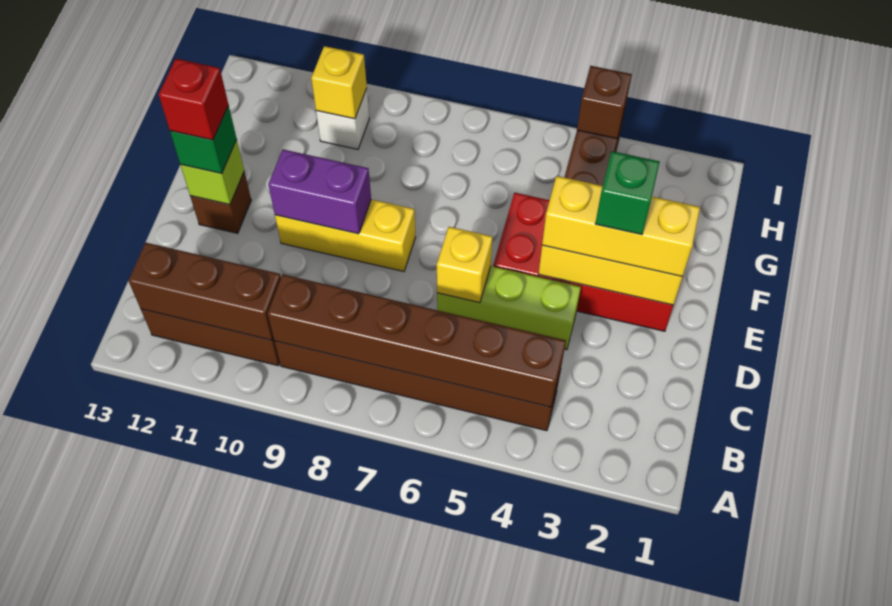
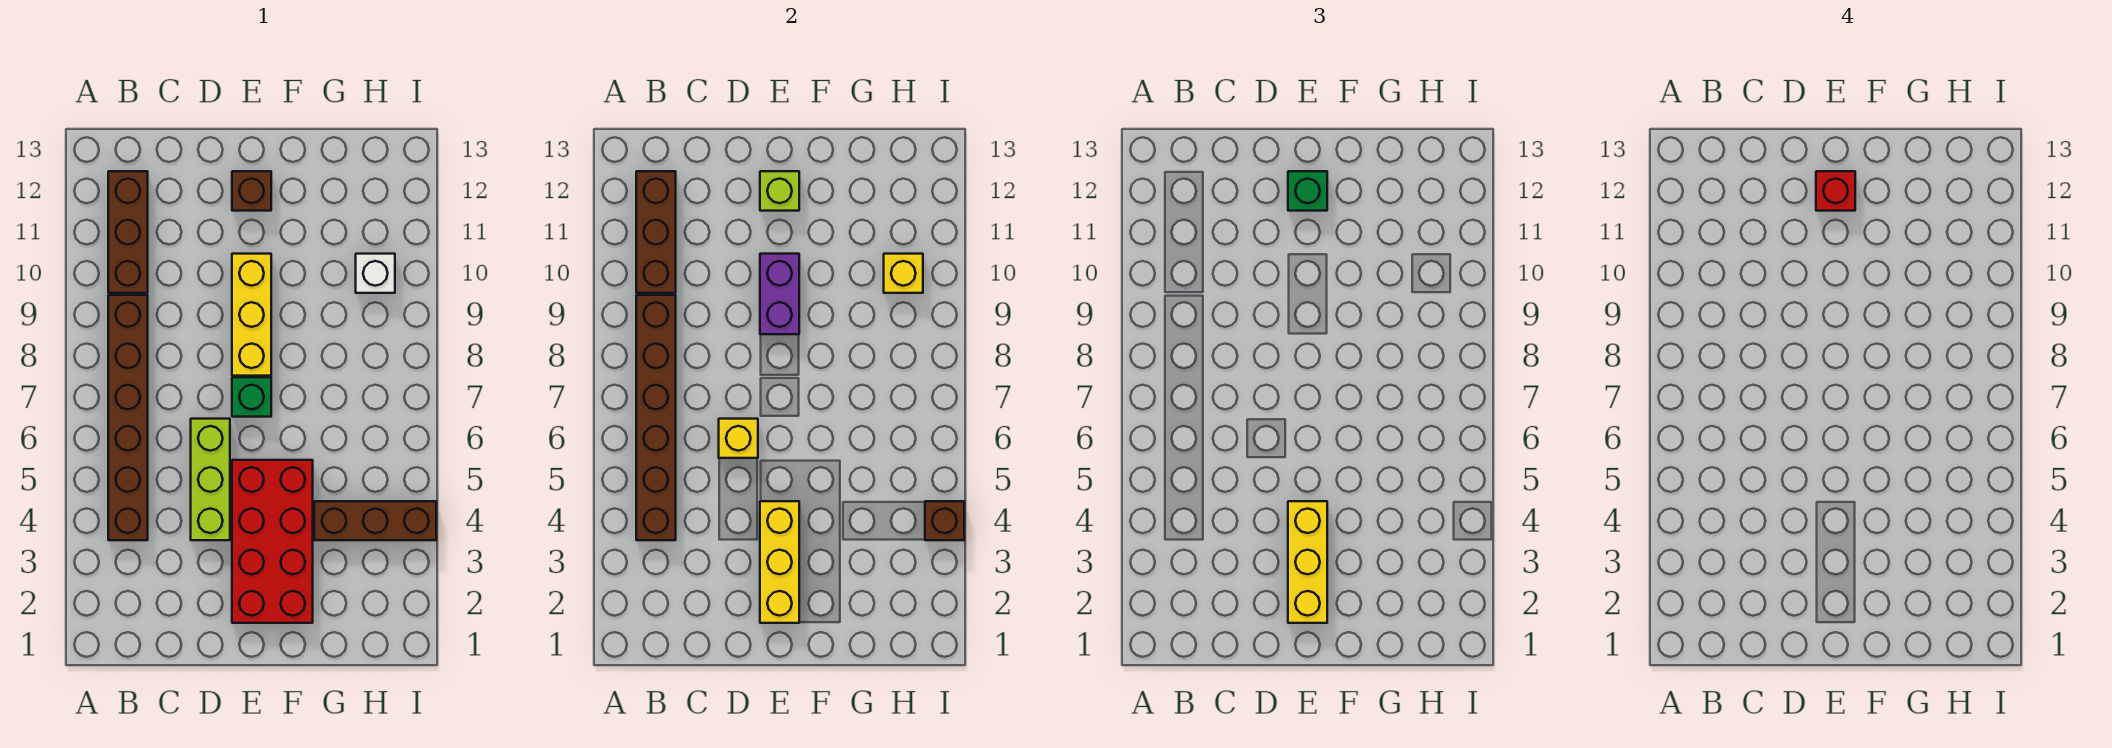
green 1x1 brick [595,151,660,235] -> green 1x1 brick moved to [232,377,271,417]

